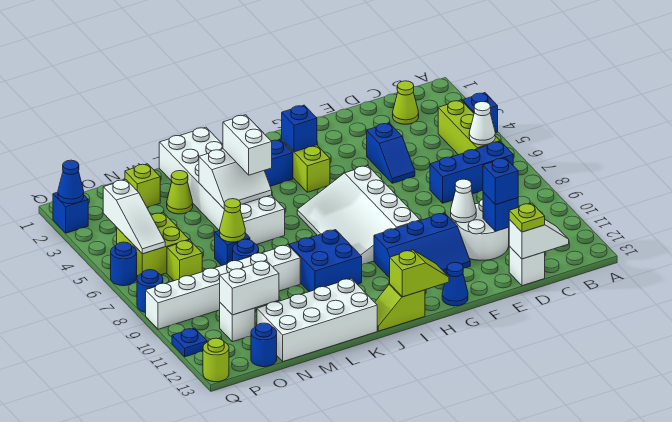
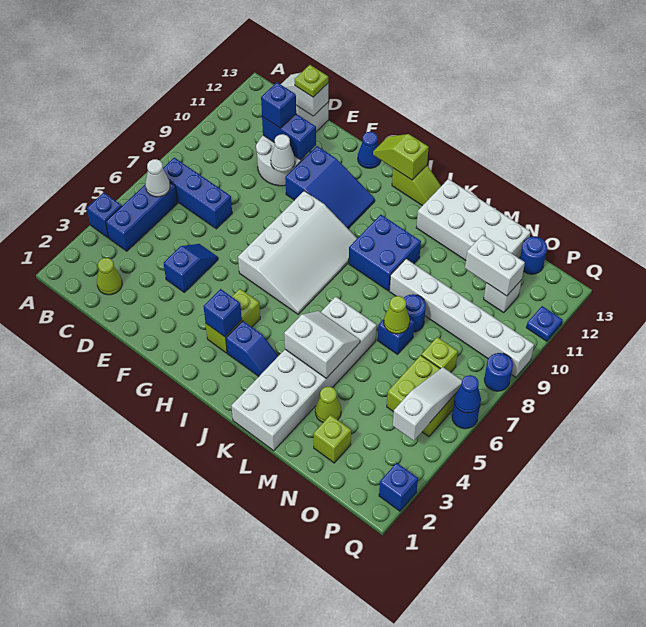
lime 1x3 brick [438,100,500,155] -> blue 1x3 brick [106,182,178,251]
blue 1x1 brick [483,192,518,232] -> blue 1x2 brick [262,114,316,160]
blue 2x3 slope [374,213,470,278] -> blue 2x3 slope turned to [285,146,375,229]
white 1x2 brick [223,115,272,175] -> none
blue 1x1 cone [58,160,84,204] -> blue 1x1 cone moved to [454,375,481,413]
lime 1x1 round brick [203,338,229,382] -> none

